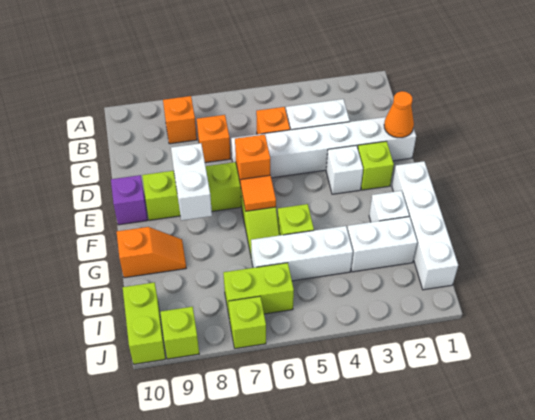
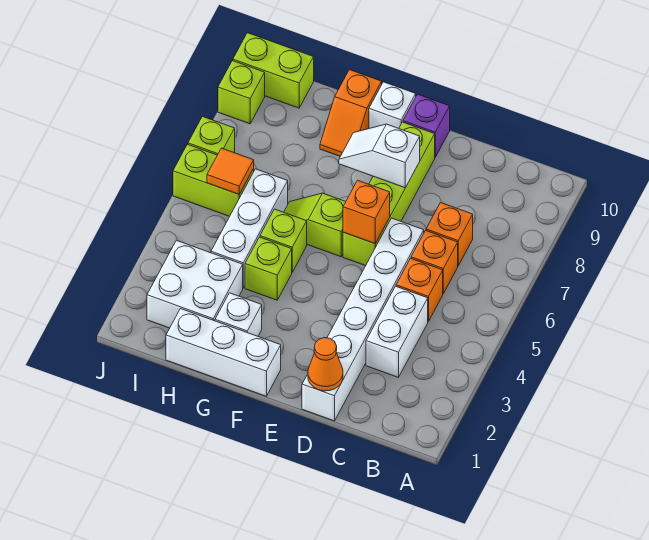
orange 1x1 brick [163,96,197,144] -> orange 1x1 brick moved to [411,230,458,293]
lime 1x1 brick [358,141,394,190] -> lime 1x1 brick moved to [245,237,292,300]
white 1x1 brick [326,146,363,194] -> white 1x1 brick moved to [369,82,416,128]
white 1x2 brick [171,143,212,220] -> white 1x2 slope [339,124,420,188]
white 1x4 brick [392,161,458,290] -> white 1x3 brick [166,309,281,396]
orange 1x1 tile [240,175,276,211] -> orange 1x1 tile moved to [207,148,254,194]
white 1x2 brick [347,217,417,272] -> white 2x2 brick [147,240,243,328]
lime 1x2 brick [223,263,294,314] -> lime 1x2 brick turned to [173,144,254,216]

